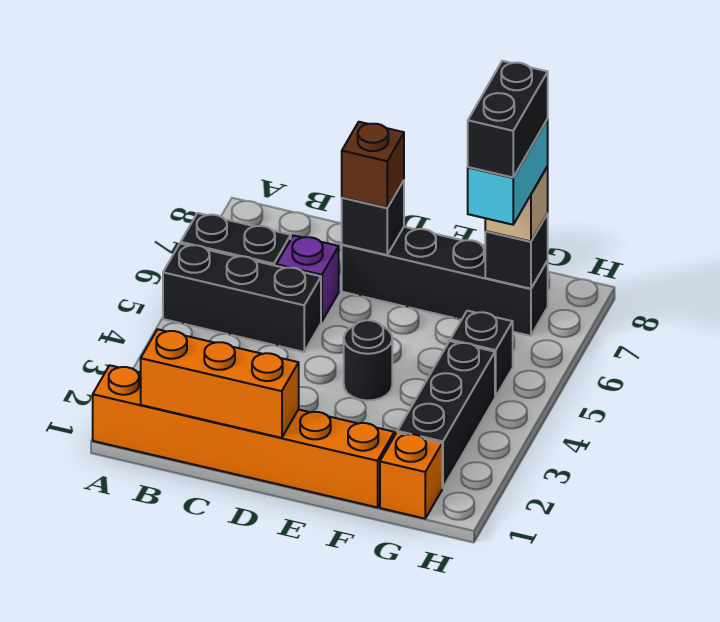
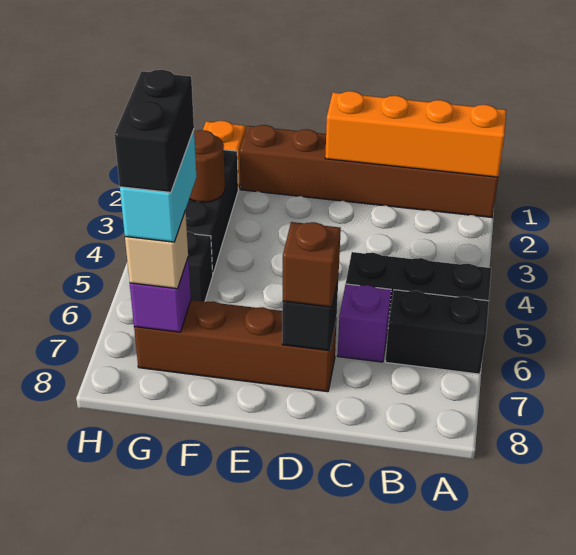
orange 1x6 brick [93,365,394,507] -> brown 1x6 brick [240,125,498,217]
orange 1x3 brick [141,329,299,438] -> orange 1x4 brick [325,91,506,177]
black 1x4 brick [342,227,548,336] -> brown 1x4 brick [134,300,337,392]
black 1x1 round brick [344,320,392,401] -> none
none -> brown 1x1 round brick [189,130,225,202]
black 1x1 brick [485,214,548,289] -> purple 1x1 brick [130,259,191,332]

